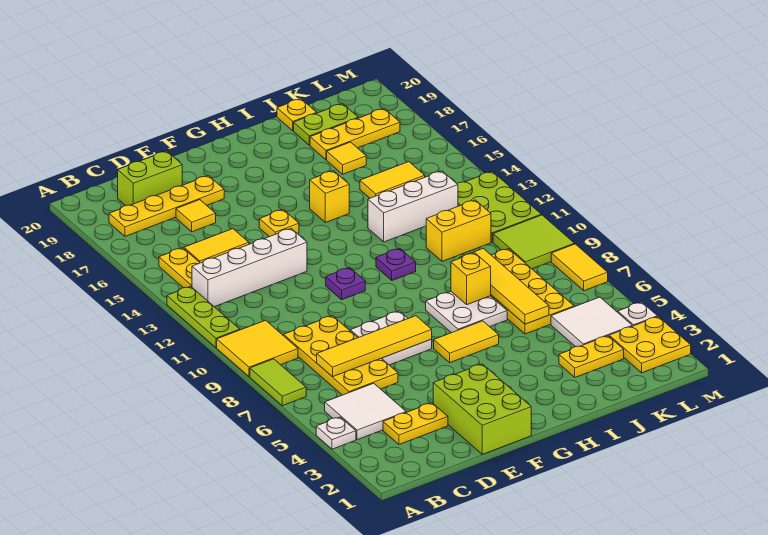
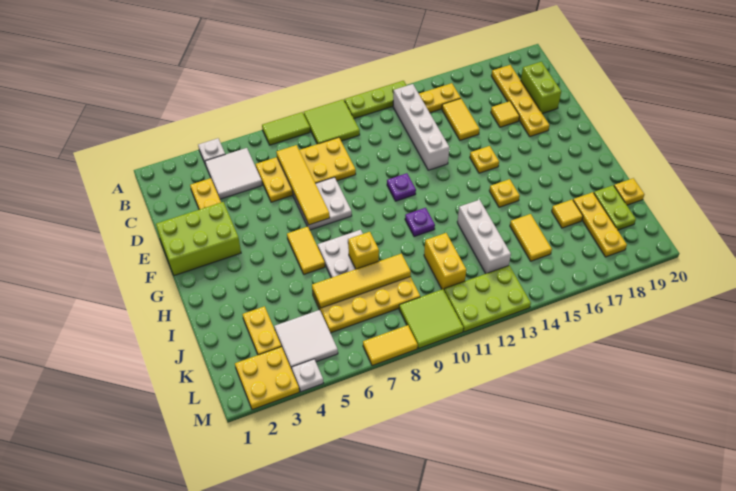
yellow 2x2 tile [217,320,298,377] -> lime 2x2 tile [304,100,360,144]
yellow 1x1 brick [310,171,349,223] -> yellow 1x1 plate [489,179,520,207]

